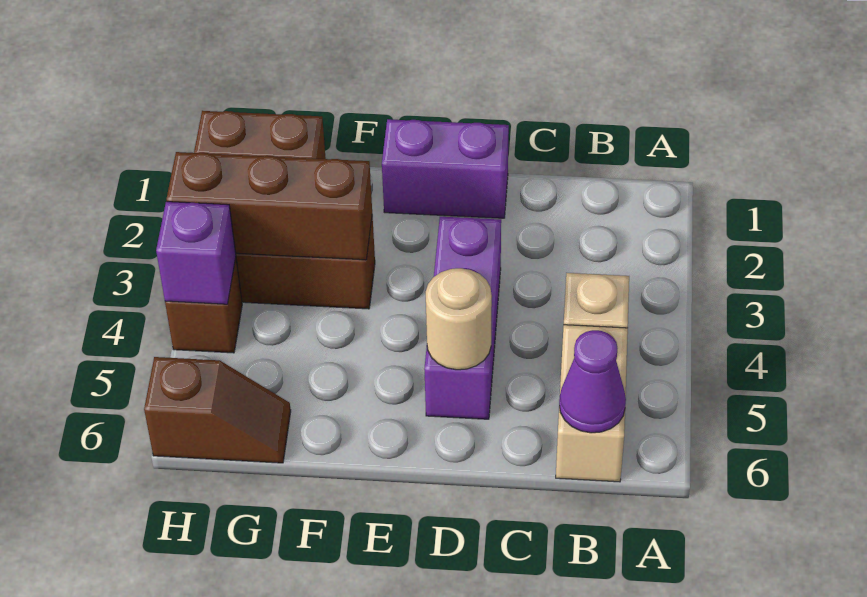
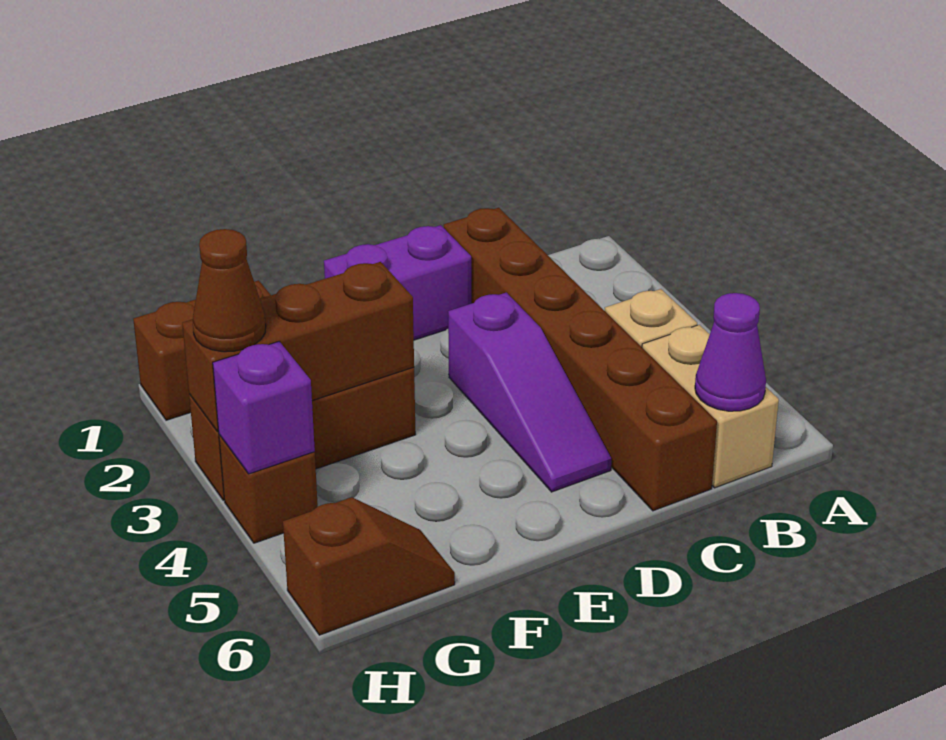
none -> brown 1x6 brick [444,208,717,511]
purple 1x3 brick [424,217,501,419] -> purple 1x3 slope [448,293,611,492]
tan 1x1 round brick [426,268,492,370] -> none
none -> brown 1x1 cone [193,229,266,352]

